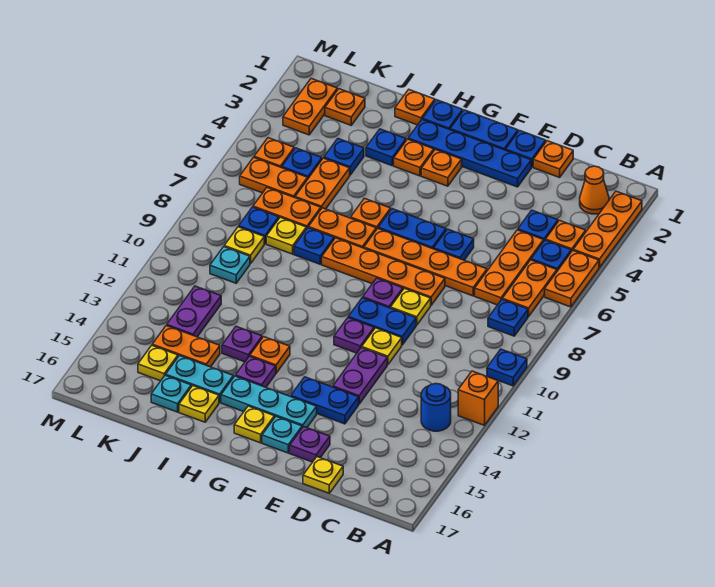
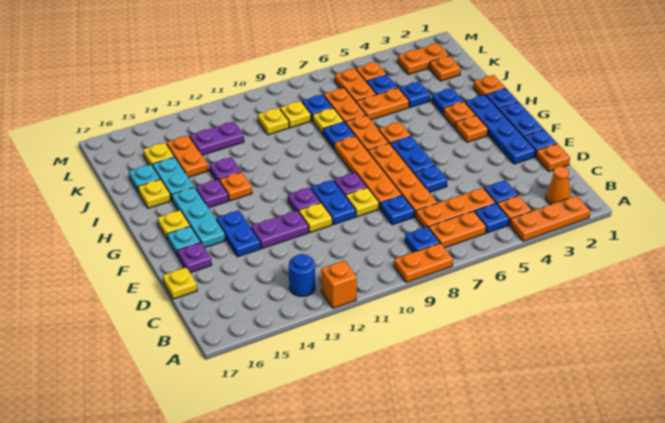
orange 1x2 plate [545,251,599,307] -> orange 1x2 plate moved to [394,243,453,283]
blue 1x1 plate [487,349,527,386] -> blue 1x1 plate moved to [381,195,414,225]
cyan 1x1 plate [210,247,250,283] -> yellow 1x1 plate [258,108,289,135]

